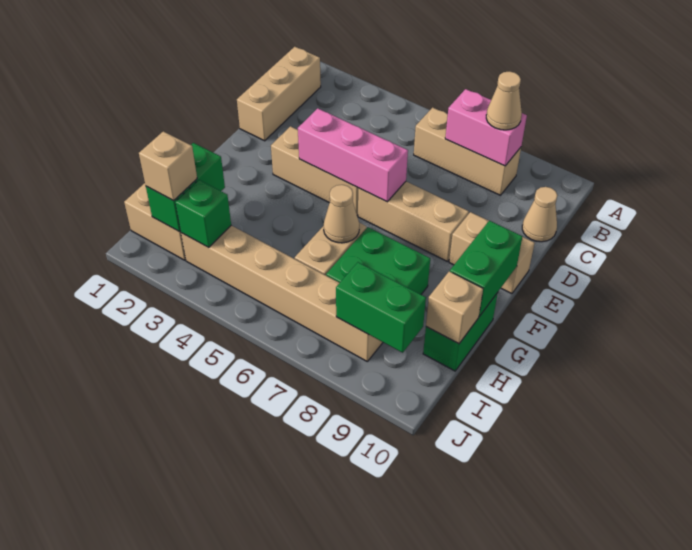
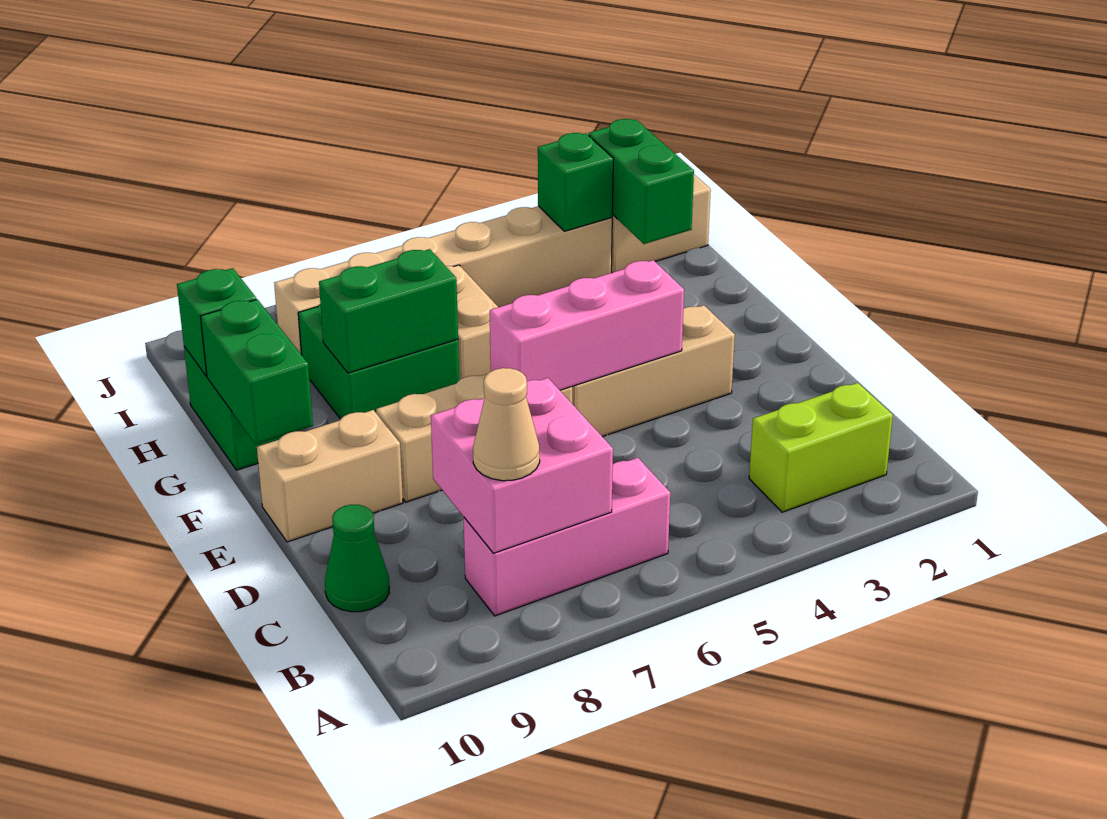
tan 1x3 brick [237,47,321,141] -> none
none -> lime 1x2 brick [749,383,893,512]
tan 1x3 brick [414,107,521,195] -> pink 1x3 brick [464,458,670,616]
pink 1x2 brick [445,89,527,166] -> pink 2x2 brick [431,378,613,553]
tan 1x1 cone [522,187,558,242] -> green 1x1 cone [325,505,389,612]
tan 1x1 cone [324,185,359,243] -> none
tan 1x1 brick [426,271,483,344] -> green 1x1 brick [177,268,256,376]
tan 1x1 brick [139,131,197,201] -> none
green 1x2 brick [336,262,426,353] -> green 1x2 brick moved to [319,249,458,373]

